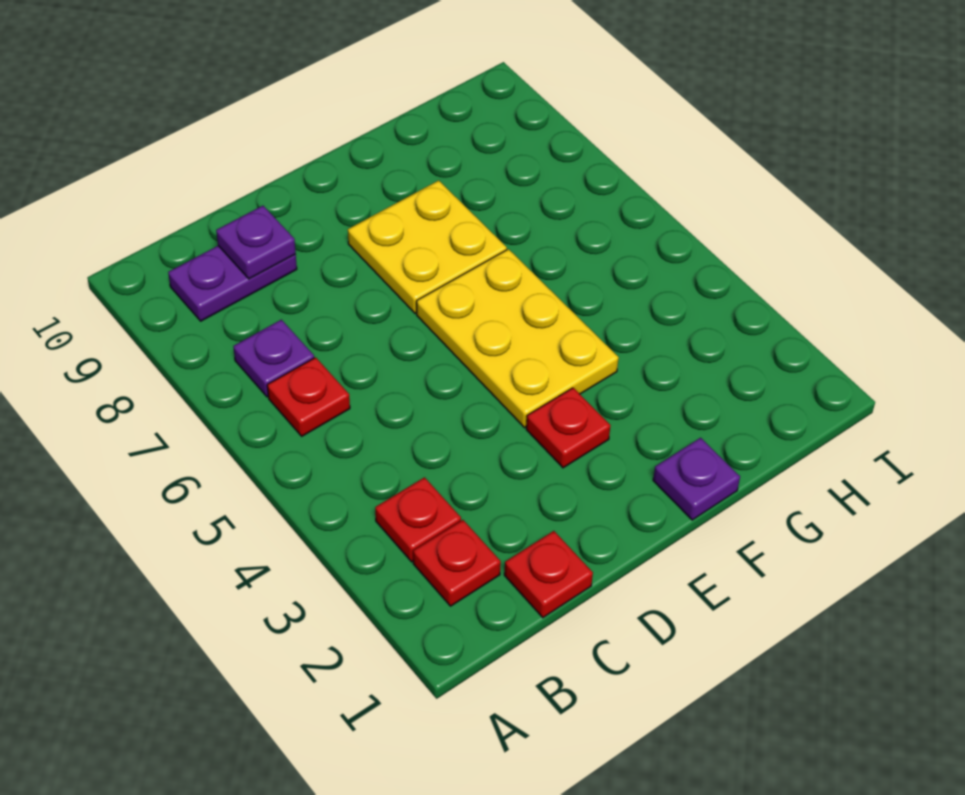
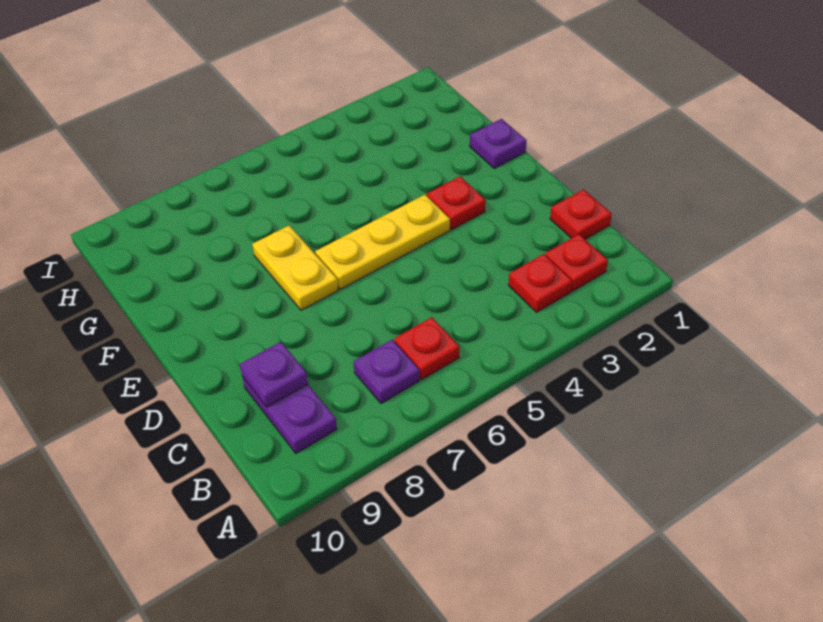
yellow 2x3 plate [417,249,619,428] -> yellow 1x3 plate [315,195,450,289]
yellow 2x2 plate [348,180,507,313] -> yellow 1x2 plate [252,226,338,310]

